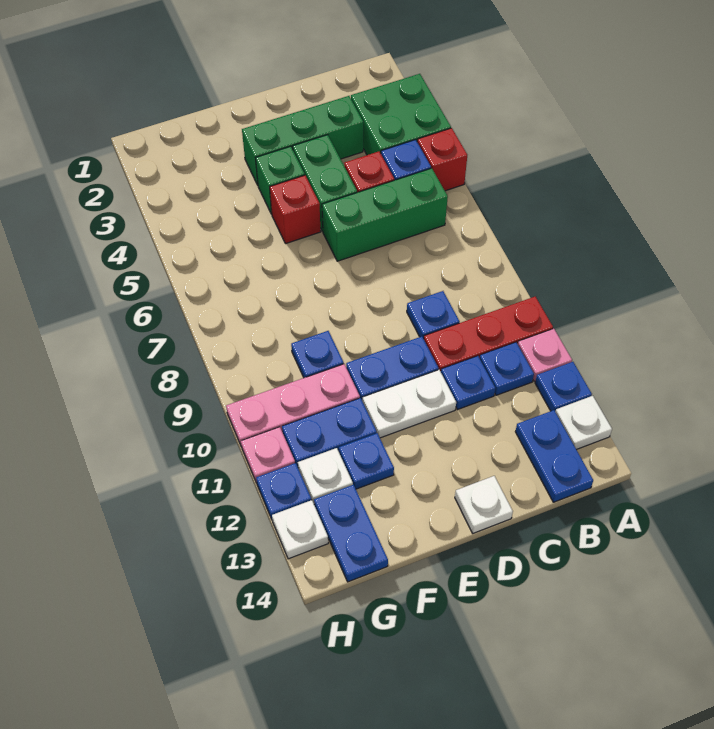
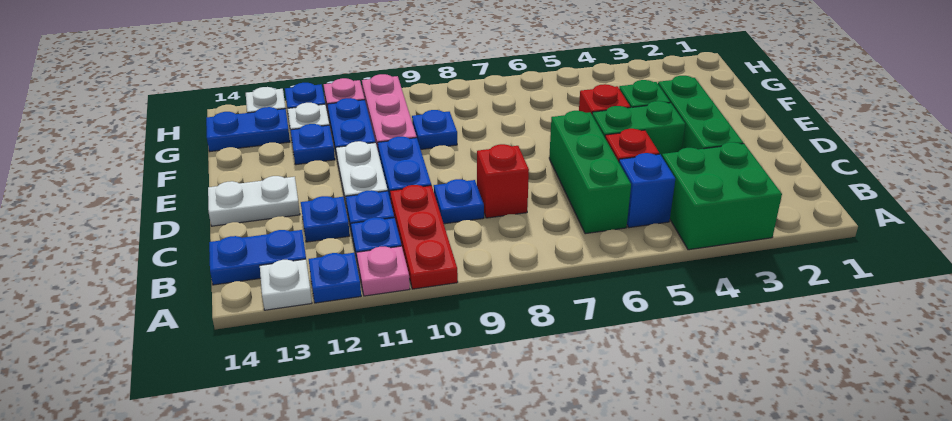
red 1x1 brick [417,128,467,191] -> red 1x1 brick moved to [477,144,529,218]
none -> blue 1x1 plate [301,196,350,242]
white 1x1 plate [455,476,513,533] -> white 1x2 plate [208,176,300,226]

